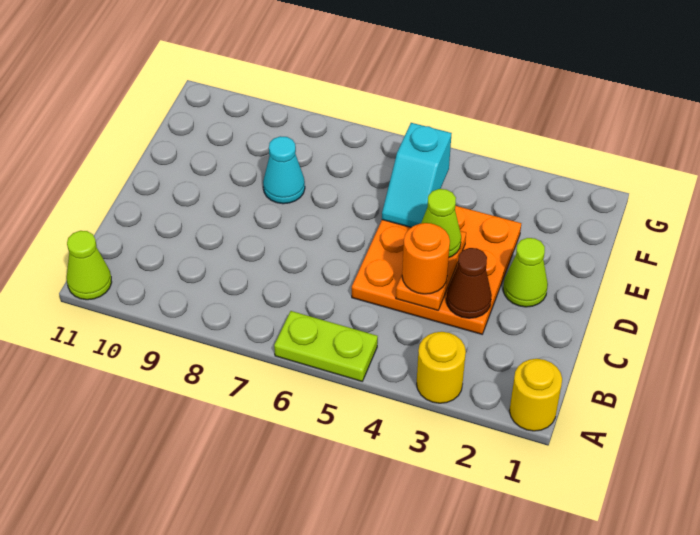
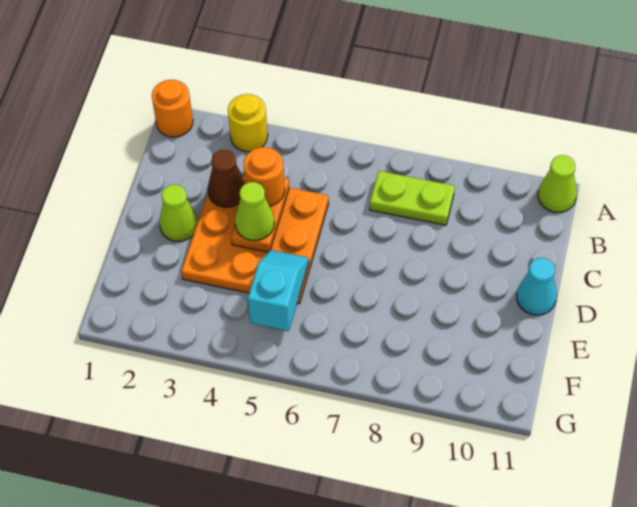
yellow 1x1 round brick [509,359,562,431] -> orange 1x1 round brick [152,80,193,137]
lime 1x2 plate [274,311,378,381] -> lime 1x2 plate moved to [370,171,455,225]
cyan 1x1 cone [263,136,305,204] -> cyan 1x1 cone moved to [517,258,557,315]

